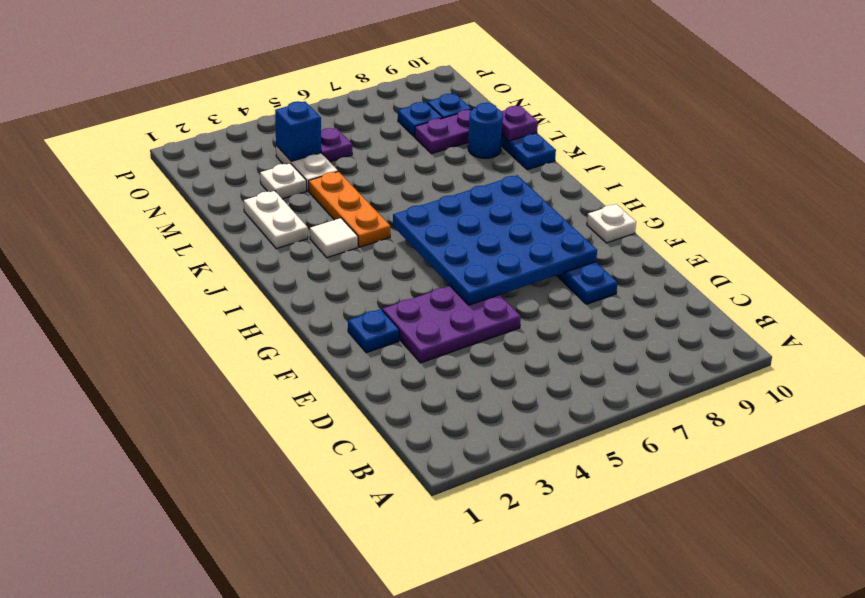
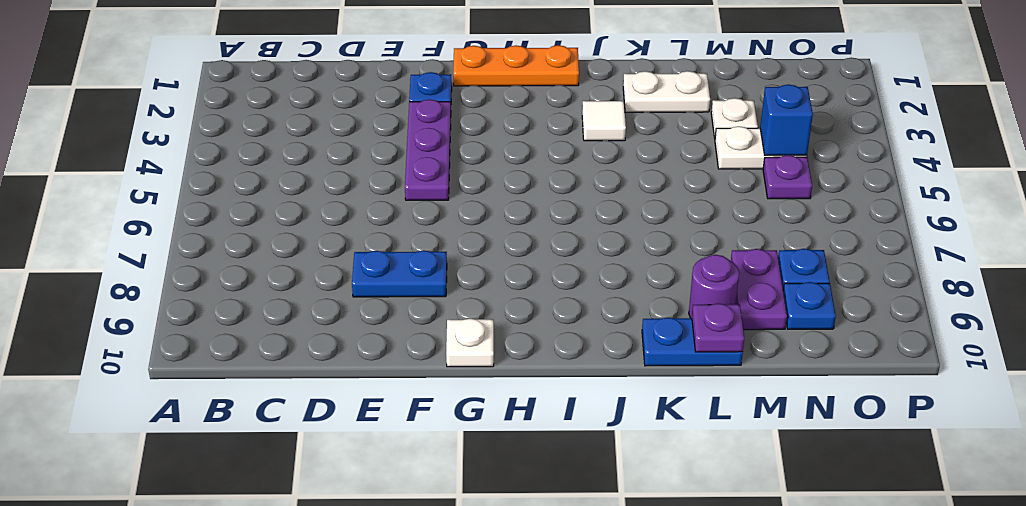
purple 2x3 plate [383,286,521,363] -> purple 1x3 plate [405,99,451,200]
blue 4x4 plate [393,175,597,305] -> none
orange 1x3 plate [309,172,390,247] -> orange 1x3 plate moved to [453,45,579,86]
blue 1x1 round brick [468,103,503,158] -> purple 1x1 round brick [689,255,739,318]

